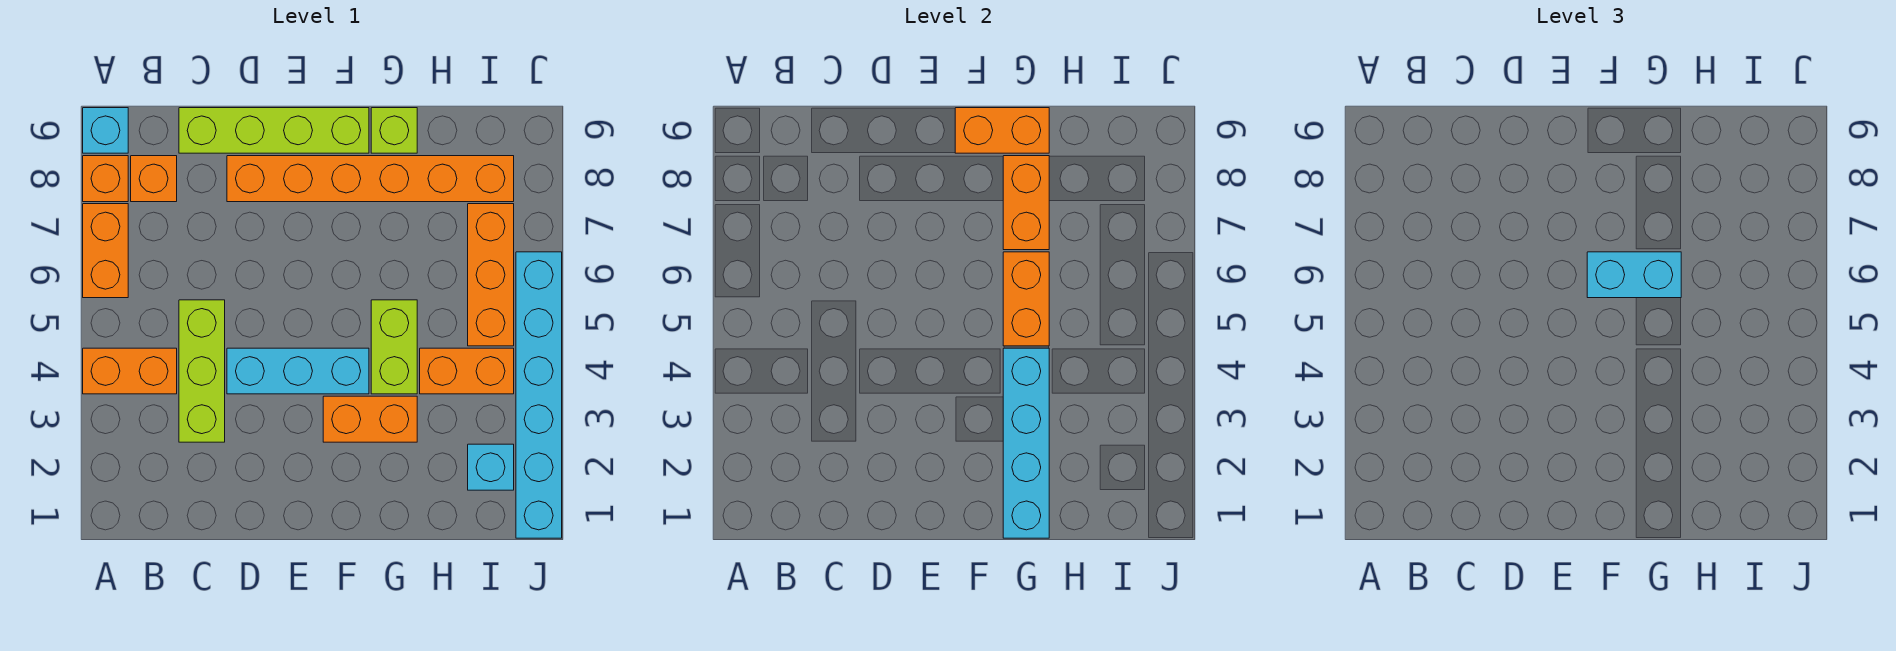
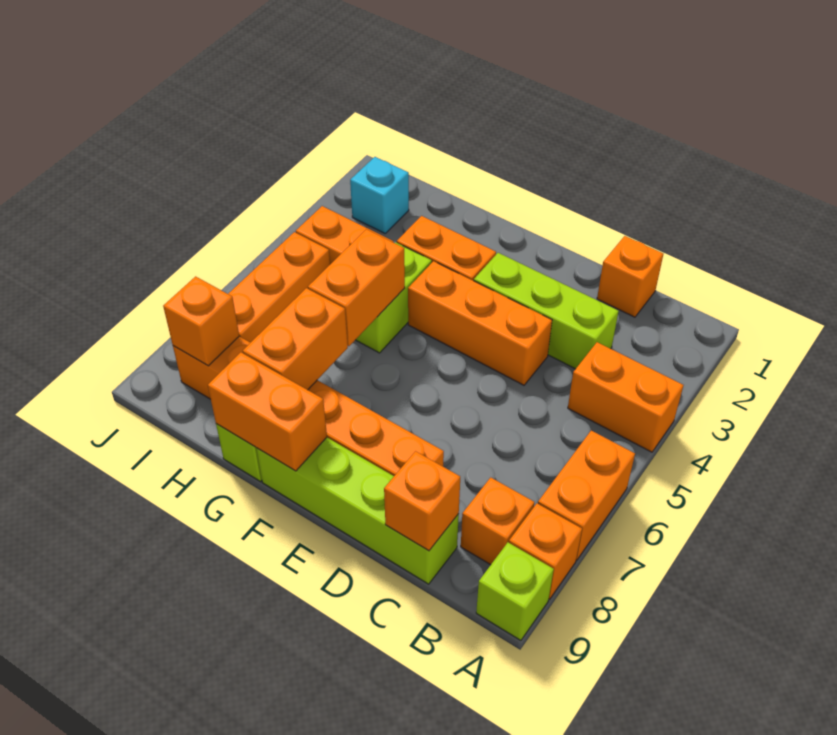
cyan 1x1 brick [83,108,128,153] -> lime 1x1 brick [476,542,554,640]
none -> orange 1x1 brick [597,236,663,317]
lime 1x3 brick [179,300,225,442] -> lime 1x3 brick turned to [474,253,619,369]
none -> orange 1x1 brick [384,451,460,551]
cyan 1x3 brick [227,348,369,394] -> orange 1x3 brick [408,261,552,385]
cyan 1x2 brick [1587,252,1681,298] -> none
cyan 1x4 brick [1003,348,1049,538] -> none
none -> orange 1x1 brick [163,276,239,366]
cyan 1x6 brick [516,252,562,538] -> none

